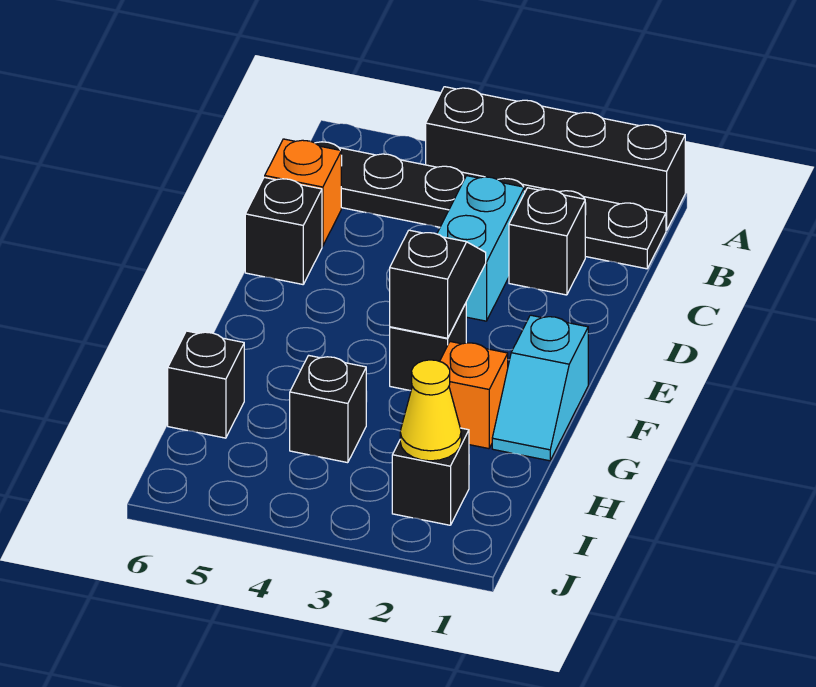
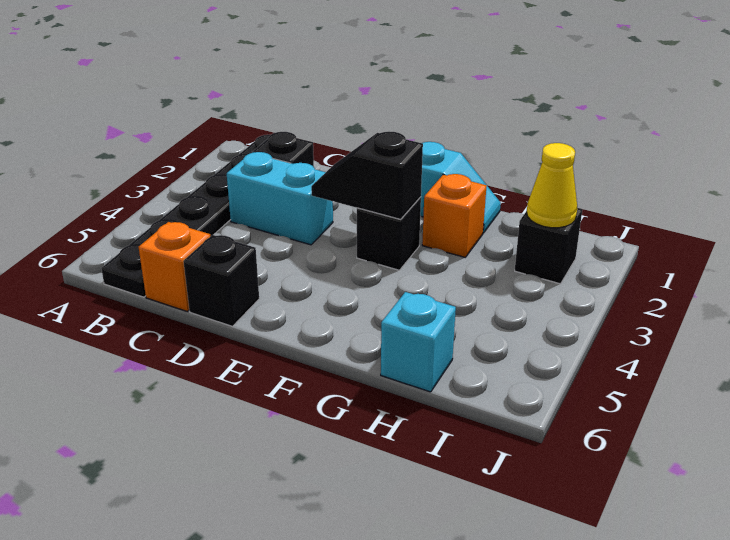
black 1x4 brick [426,87,685,230] -> none
black 1x1 brick [290,355,366,463] -> none
black 1x1 brick [168,331,244,438] -> cyan 1x1 brick [381,292,456,392]

